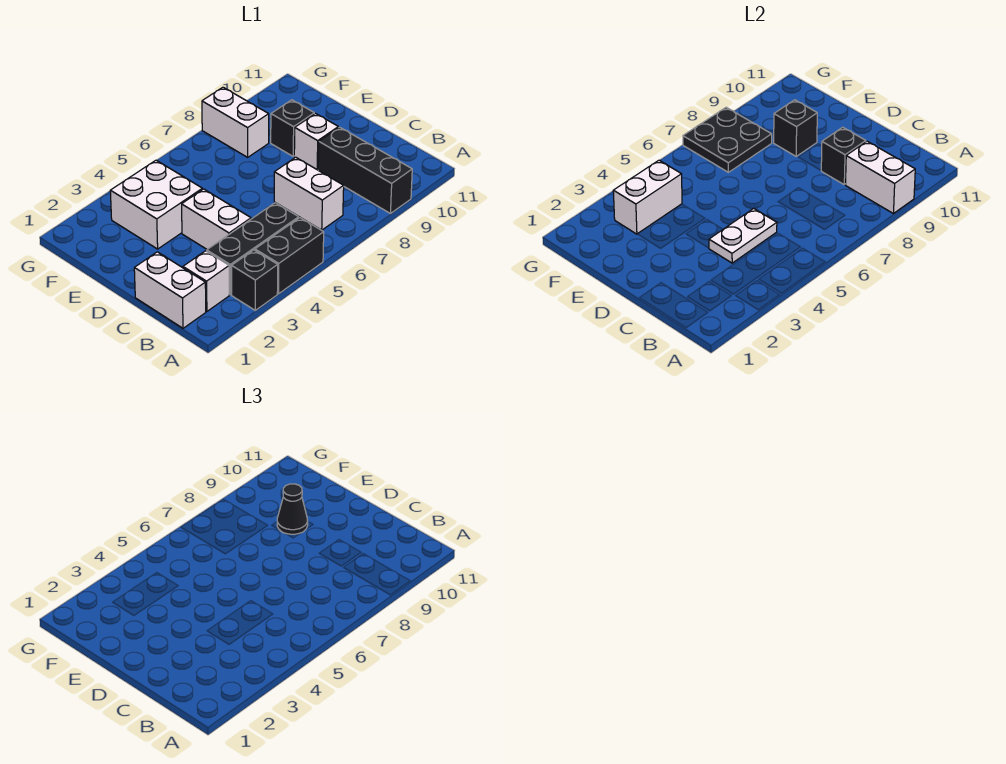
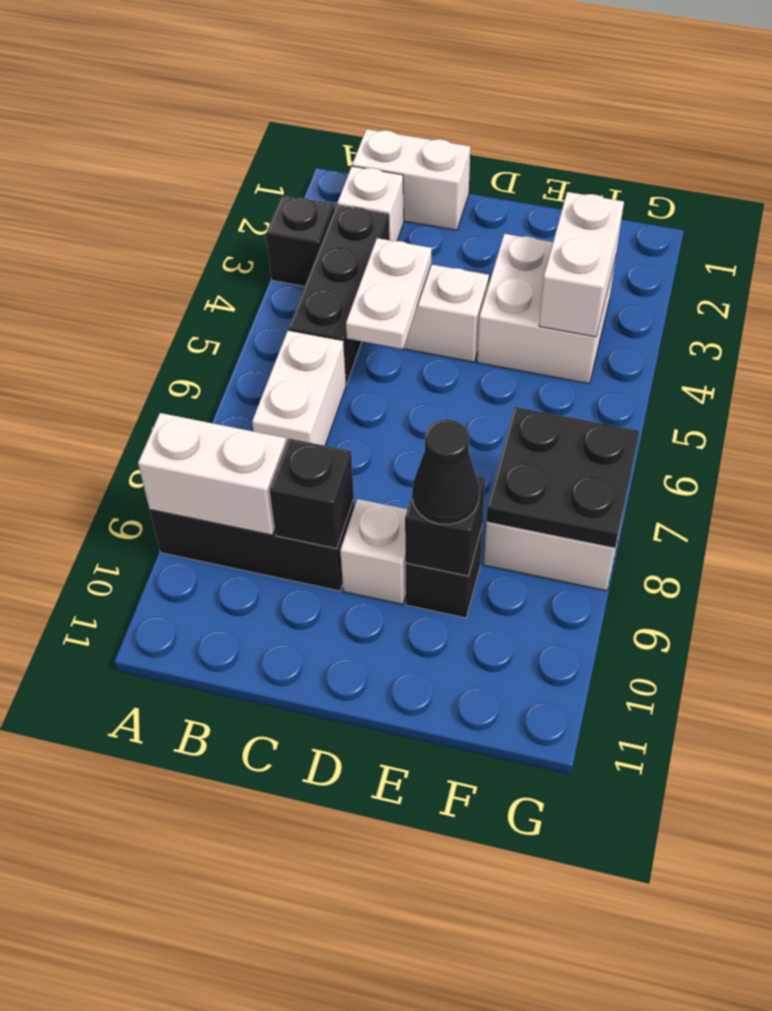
black 1x2 brick [255,218,324,294] -> none
white 1x2 brick [274,157,344,230] -> white 1x2 brick turned to [252,330,346,446]

